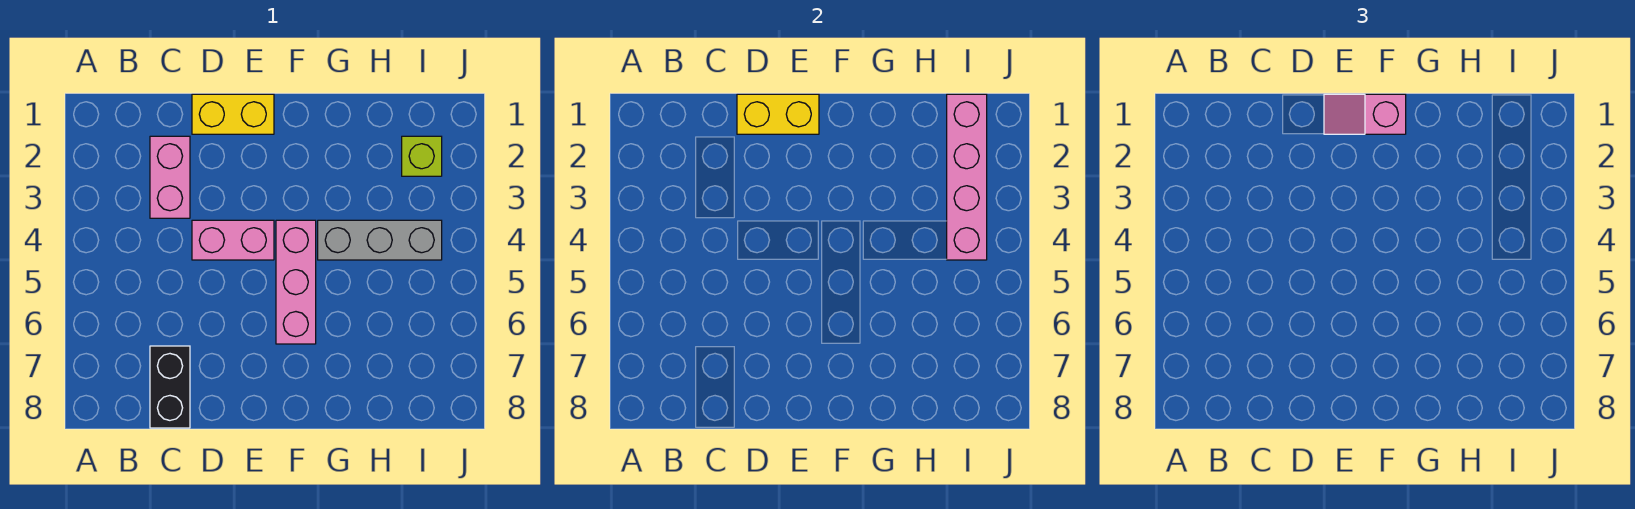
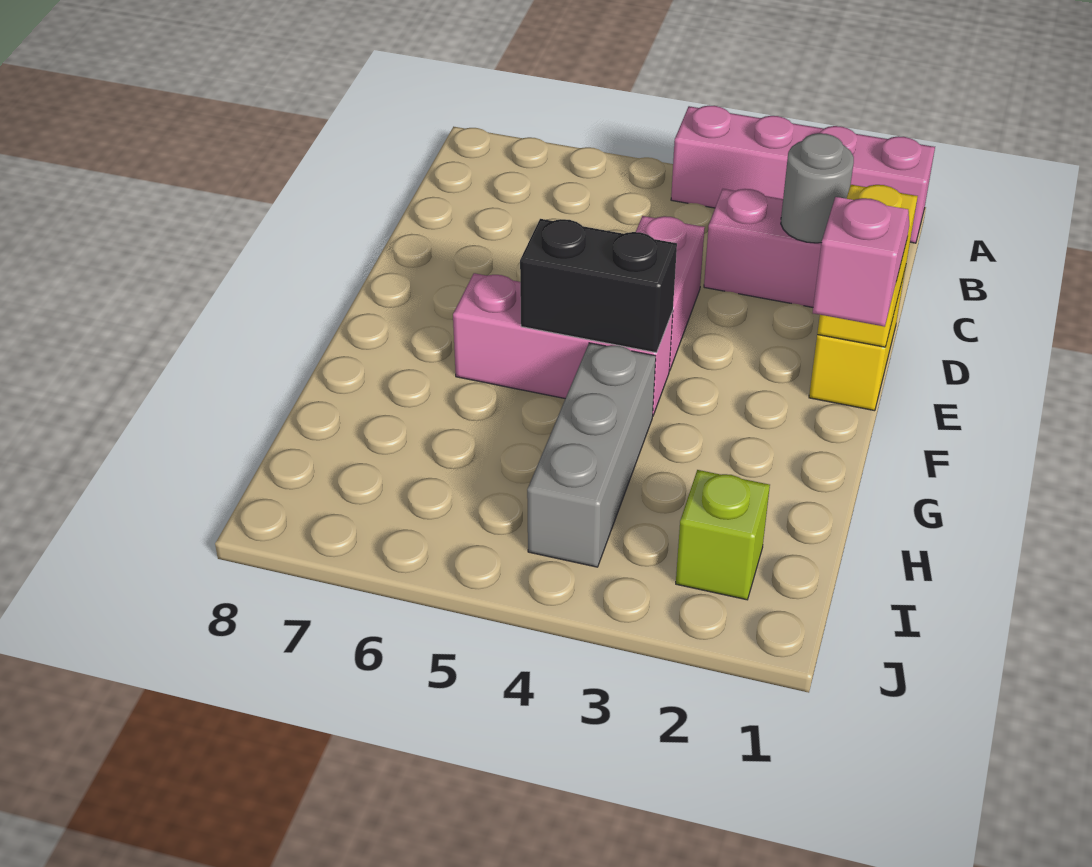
none -> grey 1x1 round brick [781,133,854,243]
black 1x2 brick [150,346,190,428] -> black 1x2 brick moved to [520,219,677,353]
pink 1x4 brick [947,94,987,260] -> pink 1x4 brick moved to [671,106,935,243]

